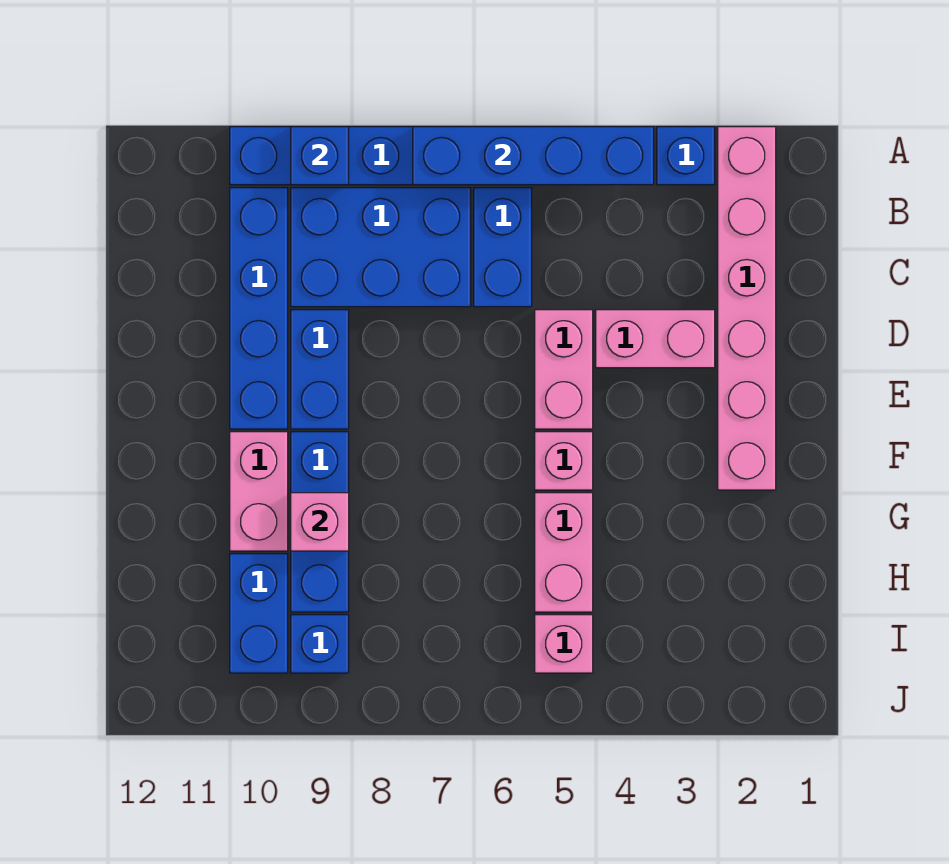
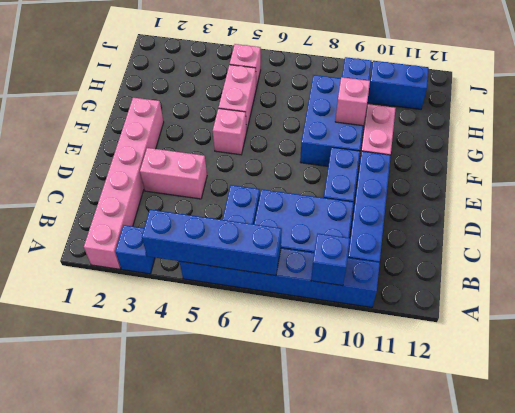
pink 1x2 brick [535,310,593,429] -> none
blue 1x3 brick [291,432,349,612] -> blue 2x3 brick [300,75,363,166]
blue 1x2 brick [230,554,288,673] -> blue 1x2 brick turned to [367,61,429,109]

